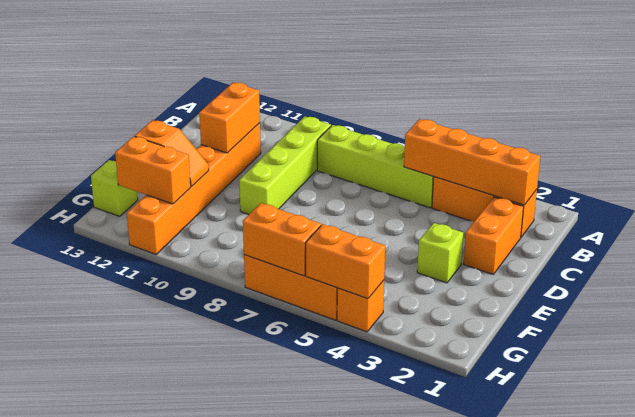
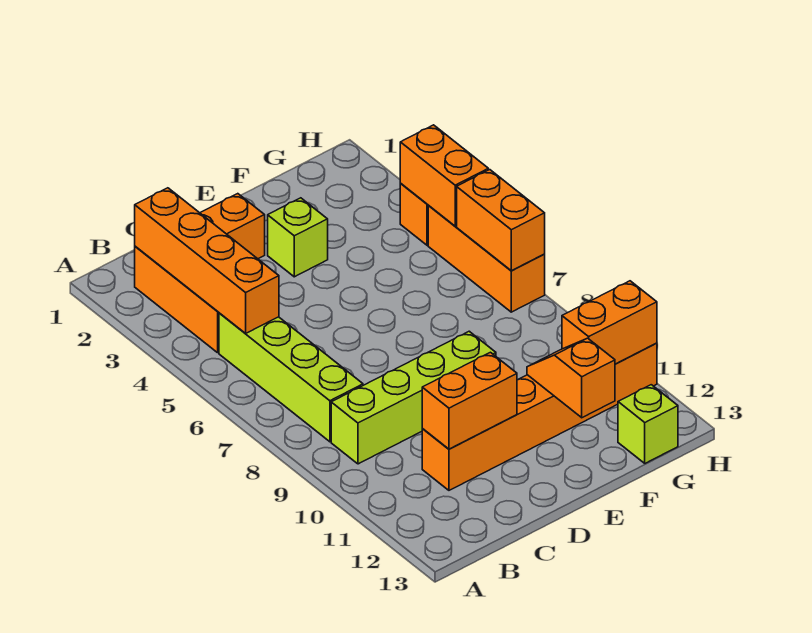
orange 1x2 brick [115,136,191,204] -> orange 1x2 brick turned to [562,281,657,364]

